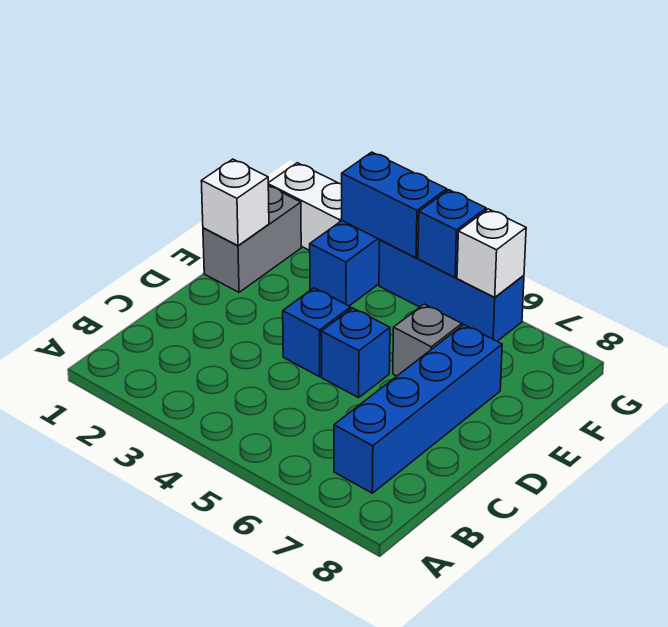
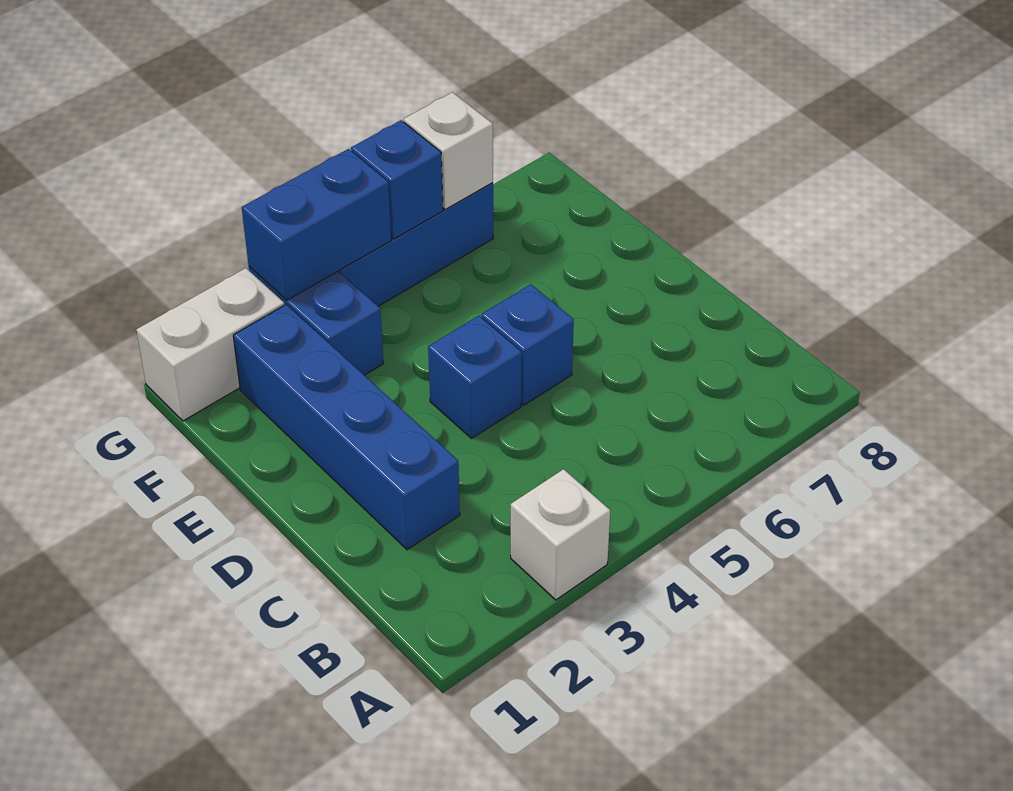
blue 1x4 brick [334,325,502,493] -> blue 1x4 brick moved to [233,305,460,550]
grey 1x2 brick [203,186,301,292] -> none
white 1x1 brick [201,159,269,246] -> white 1x1 brick moved to [511,469,610,600]
grey 1x1 brick [393,304,462,376] -> none

